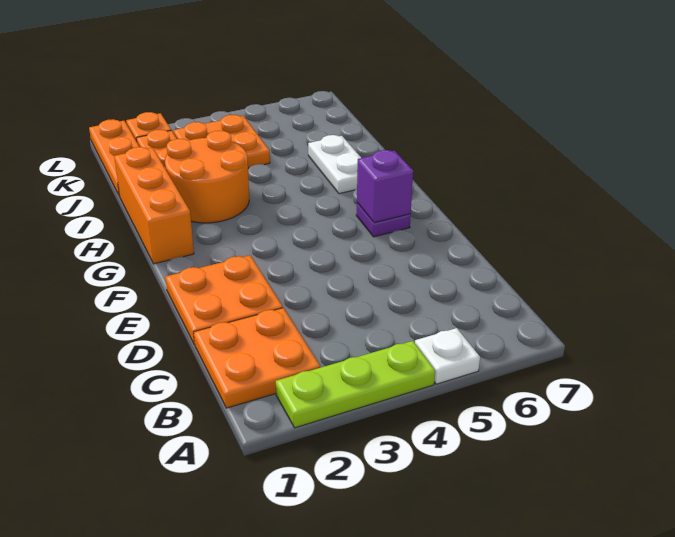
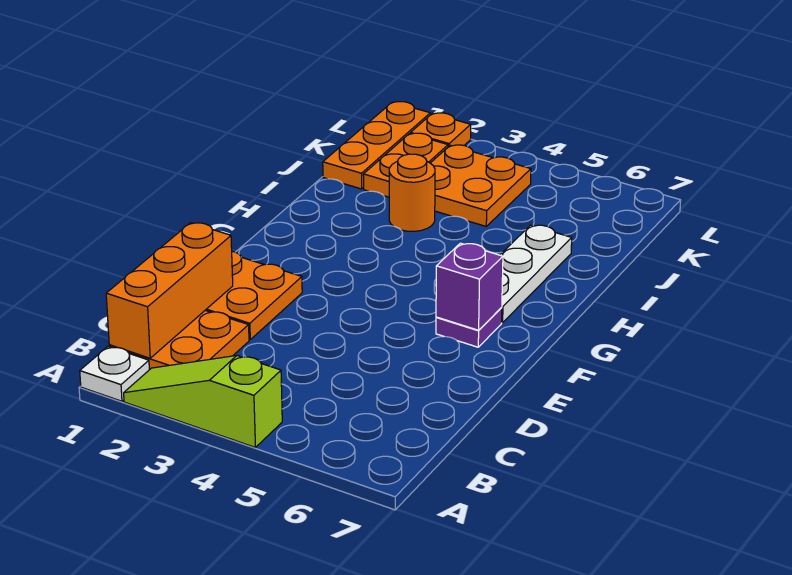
lime 1x3 plate [276,341,435,428] -> lime 1x3 slope [124,356,282,448]
white 1x1 plate [415,328,480,384] -> white 1x1 plate moved to [80,347,149,401]
orange 1x3 brick [114,147,194,264] -> orange 1x3 brick moved to [106,223,233,358]
orange 2x2 round brick [165,131,249,223] -> orange 1x1 round brick [389,154,435,231]
white 1x2 plate [308,135,361,194] -> white 1x3 plate [500,225,572,323]

